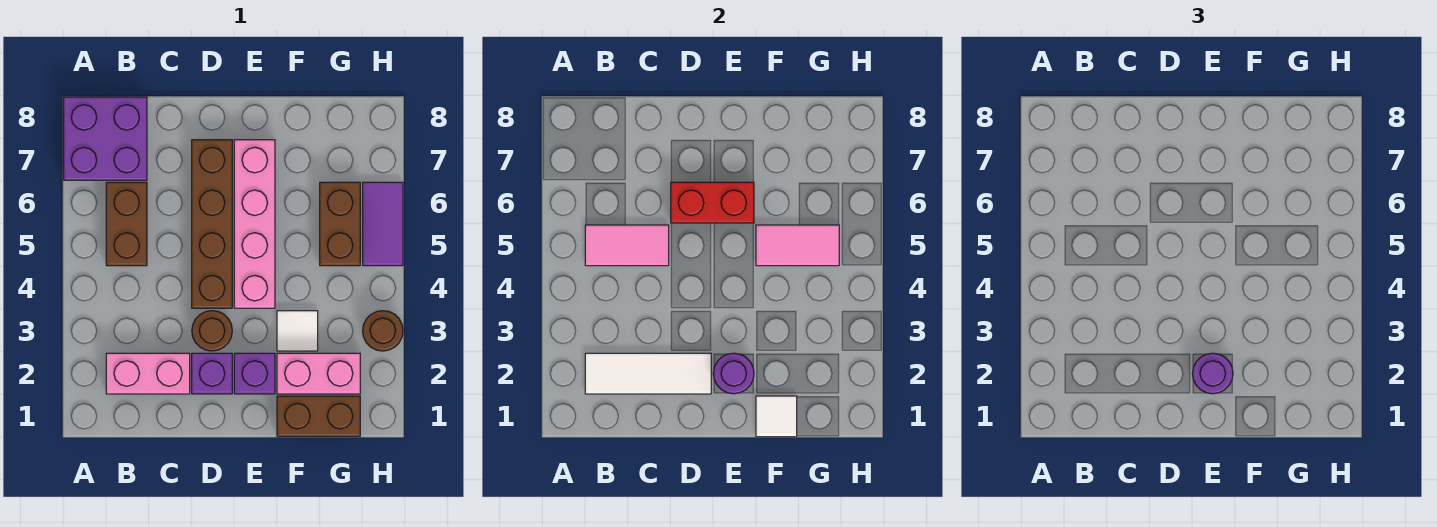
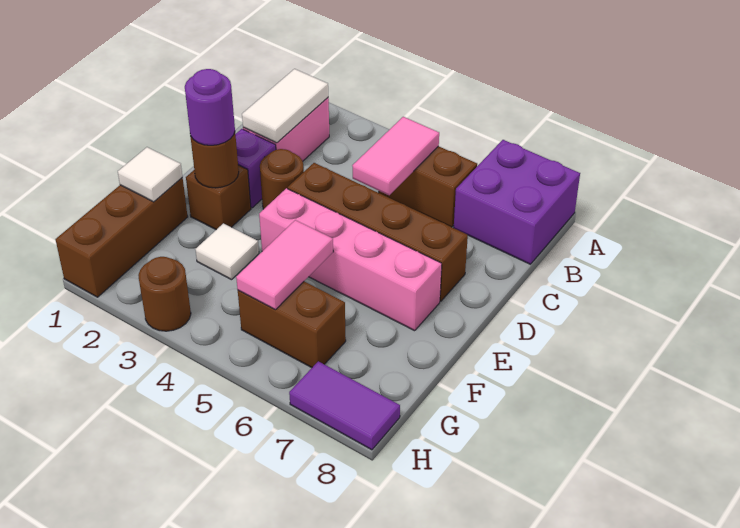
white 1x3 tile [585,353,711,394] -> white 1x2 tile [242,69,328,143]
red 1x2 brick [671,182,754,223] -> none
purple 1x1 brick [234,353,275,394] -> brown 1x1 brick [186,165,251,230]
purple 1x1 round brick [713,353,754,394] -> brown 1x1 round brick [190,132,239,188]
brown 1x2 brick [277,396,360,437] -> brown 1x3 brick [56,178,188,297]
pink 1x2 brick [277,353,360,394] -> none
purple 1x2 tile [363,182,403,266] -> purple 1x2 tile moved to [289,361,400,450]

